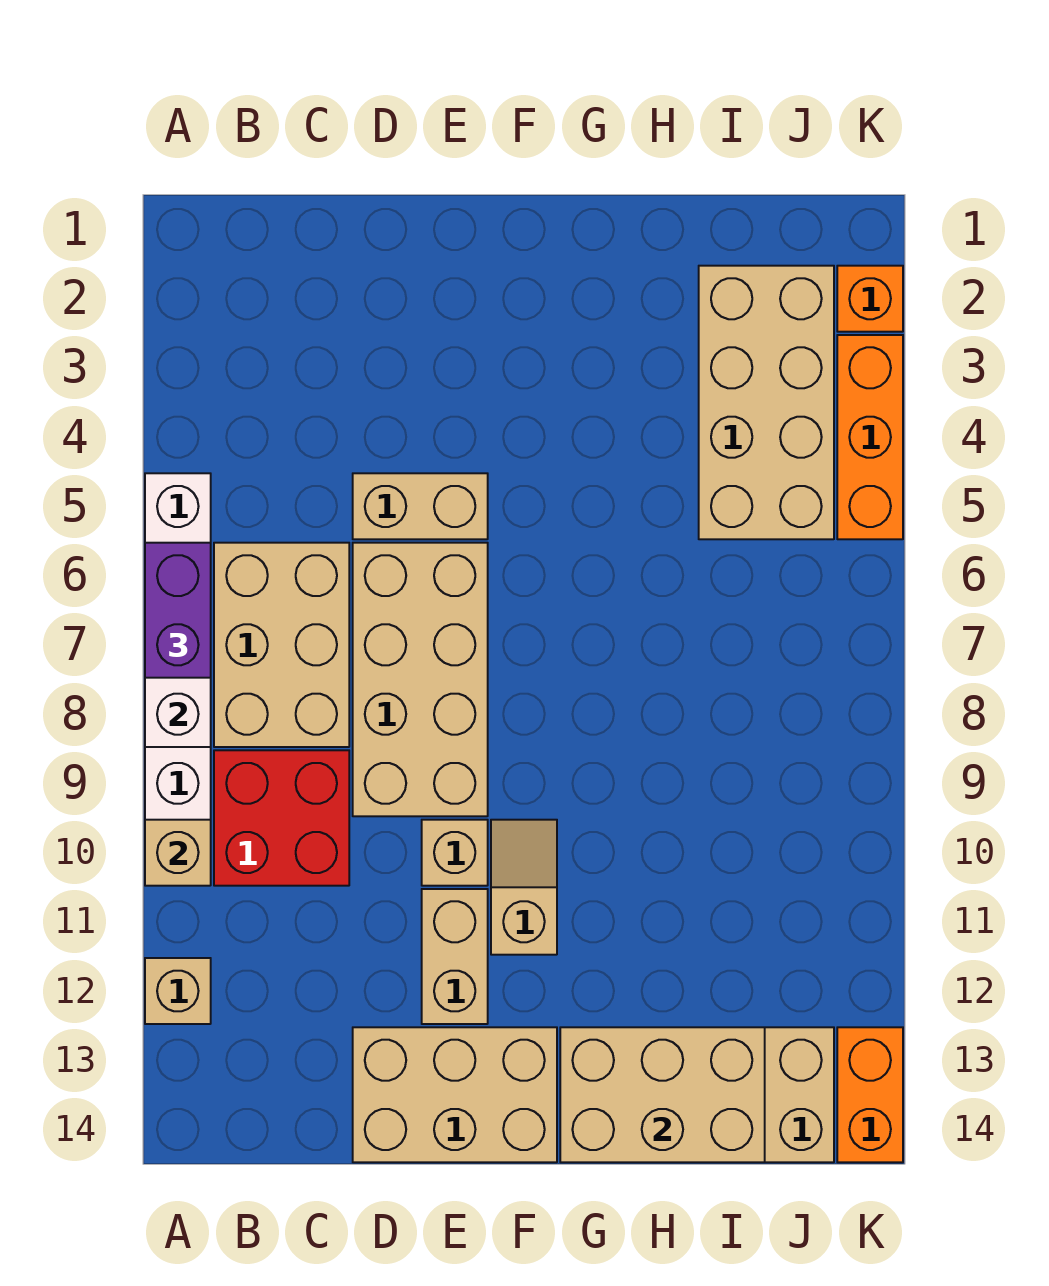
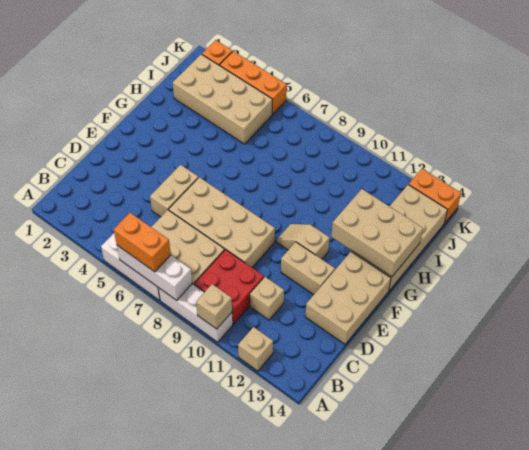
purple 1x2 brick [145,543,211,678] -> orange 1x2 brick [114,213,171,272]
tan 1x1 brick [422,820,488,886] -> tan 1x1 brick moved to [250,277,284,320]
tan 2x3 brick [560,1027,765,1162] -> tan 2x3 brick turned to [331,189,423,277]

